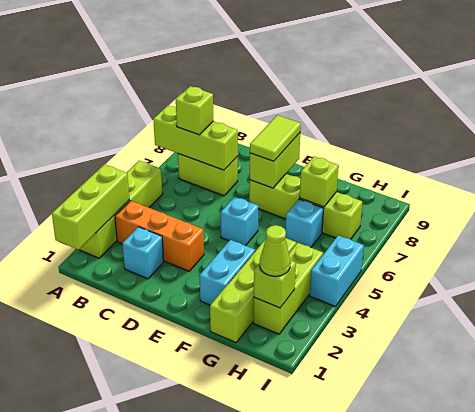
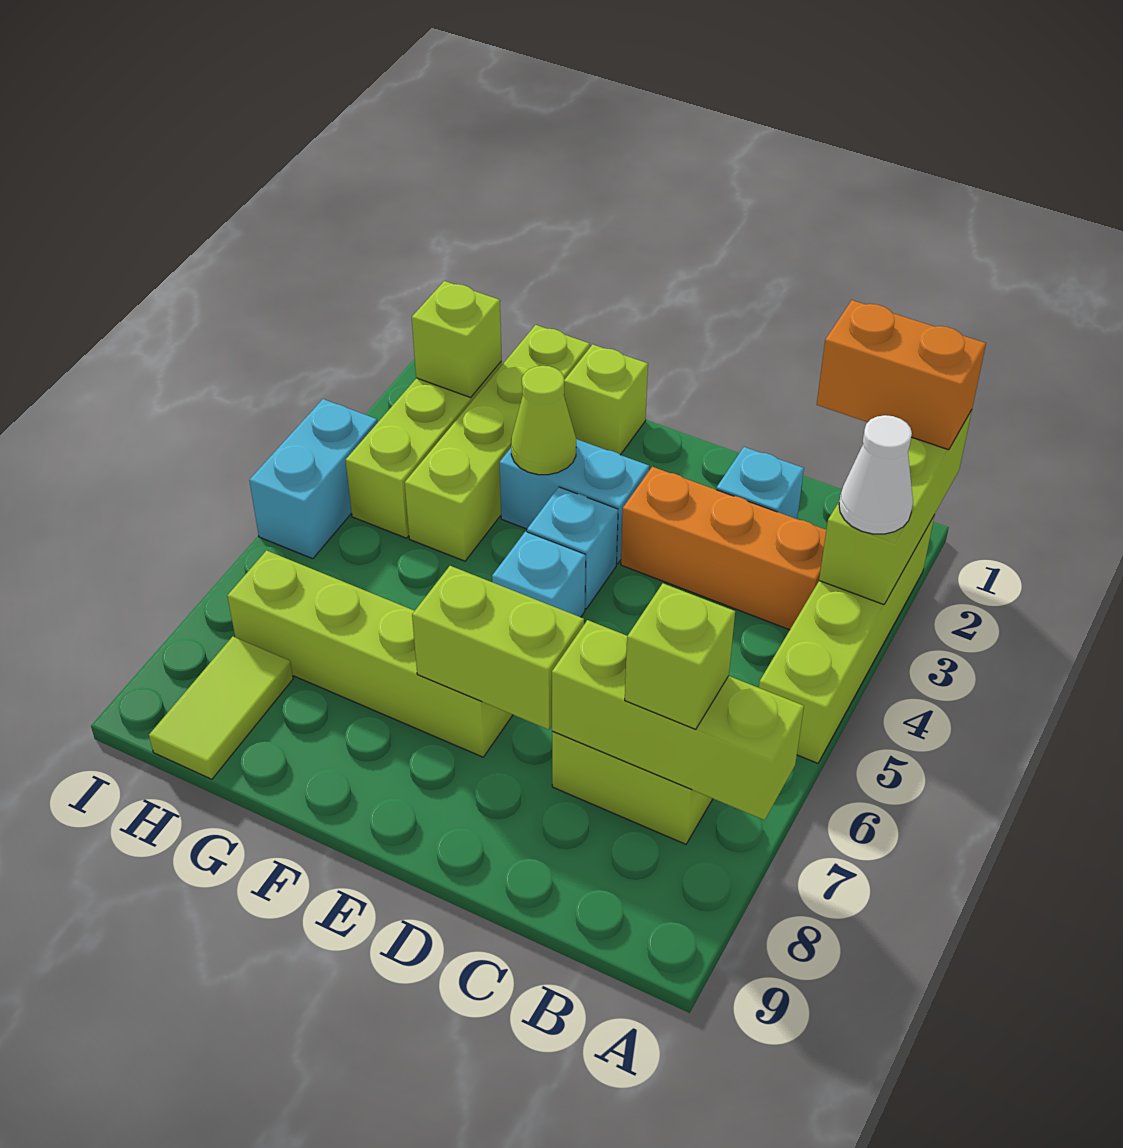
none -> orange 1x2 brick [817,300,986,450]
none -> white 1x1 cone [839,415,913,534]
lime 1x2 brick [250,133,300,188] -> lime 1x2 brick turned to [412,566,584,730]
lime 1x2 tile [250,115,301,161] -> lime 1x2 tile moved to [149,637,293,779]
cyan 1x2 brick [199,240,255,305] -> cyan 1x2 brick turned to [499,439,649,564]
cyan 1x1 brick [285,199,324,247] -> cyan 1x1 brick moved to [527,487,618,609]
lime 1x1 brick [300,157,338,207] -> lime 1x1 brick moved to [564,345,648,455]
lime 1x1 cone [260,225,290,276] -> lime 1x1 cone moved to [511,366,576,475]

